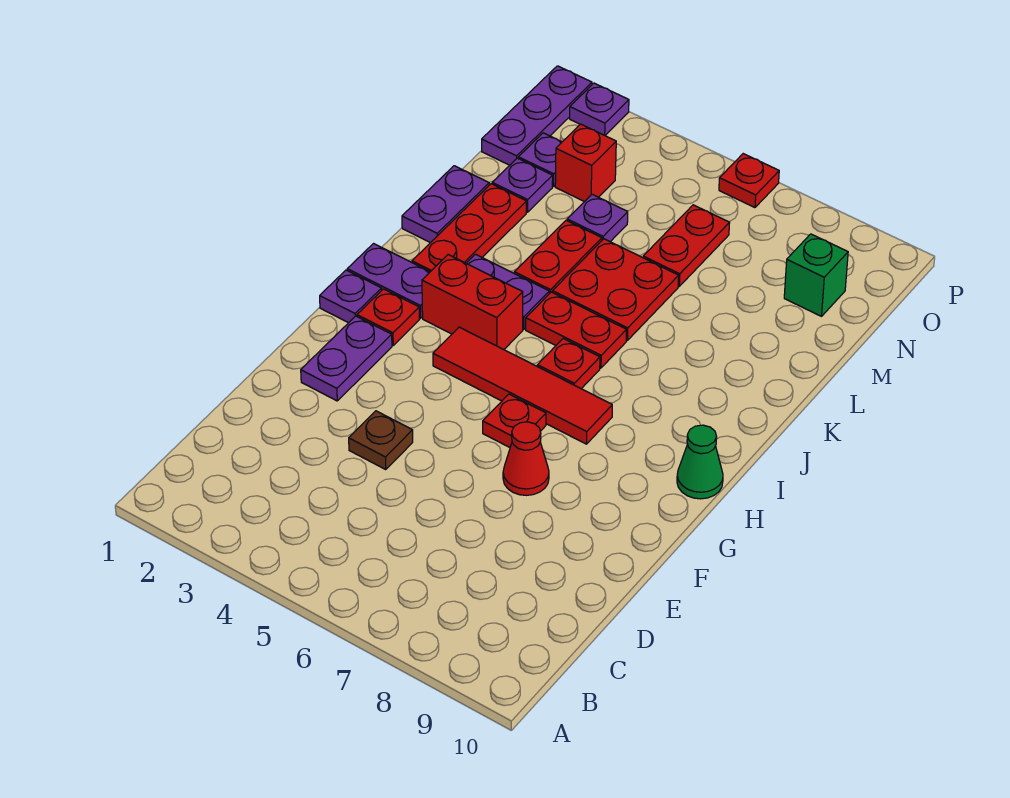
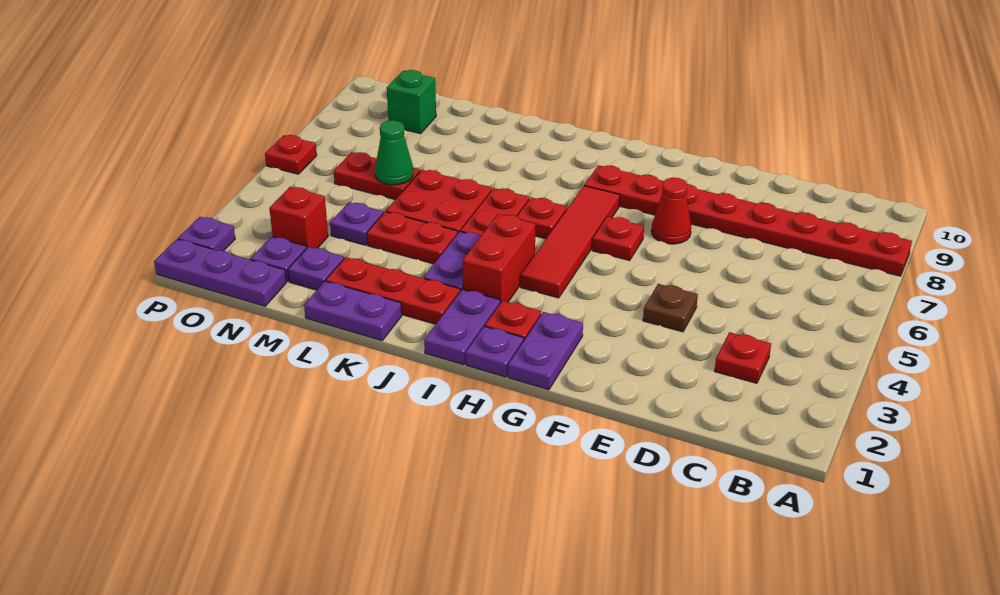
none -> red 1x8 plate [584,165,912,276]
none -> red 1x1 plate [715,332,771,383]
purple 1x2 plate [301,316,392,401] -> purple 1x2 plate turned to [508,312,583,390]
green 1x1 cone [677,425,723,499] -> green 1x1 cone moved to [375,120,413,185]

